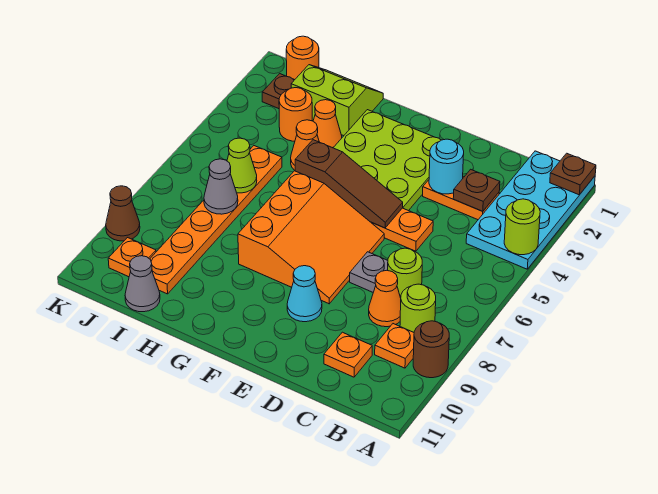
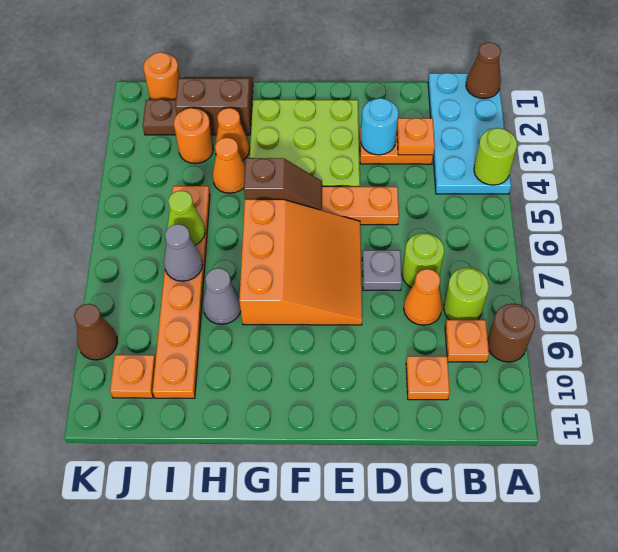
brown 1x1 plate [550,153,596,195] -> brown 1x1 cone [466,42,501,99]
brown 1x1 plate [453,169,500,211] -> orange 1x1 plate [397,118,435,155]
brown 1x3 slope [295,140,403,228] -> brown 1x2 slope [244,158,322,210]
cyan 1x1 cone [287,266,322,322] -> none
lime 2x2 slope [291,65,383,136] -> brown 2x2 slope [175,77,253,135]
grey 1x1 cone [125,256,160,312] -> grey 1x1 cone moved to [203,268,241,324]

